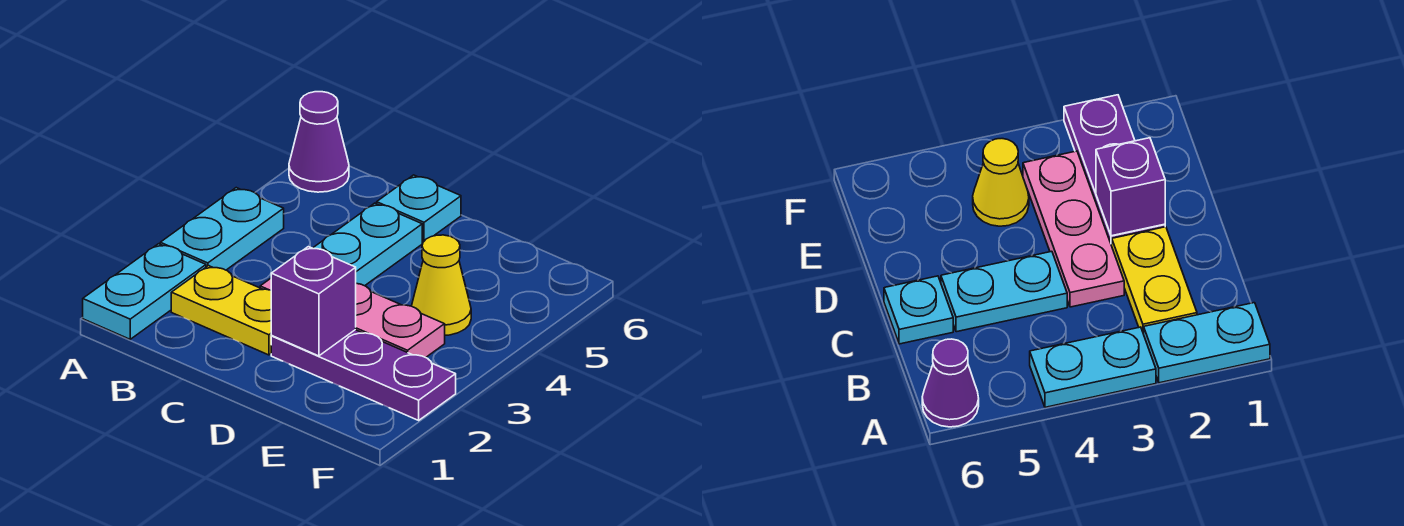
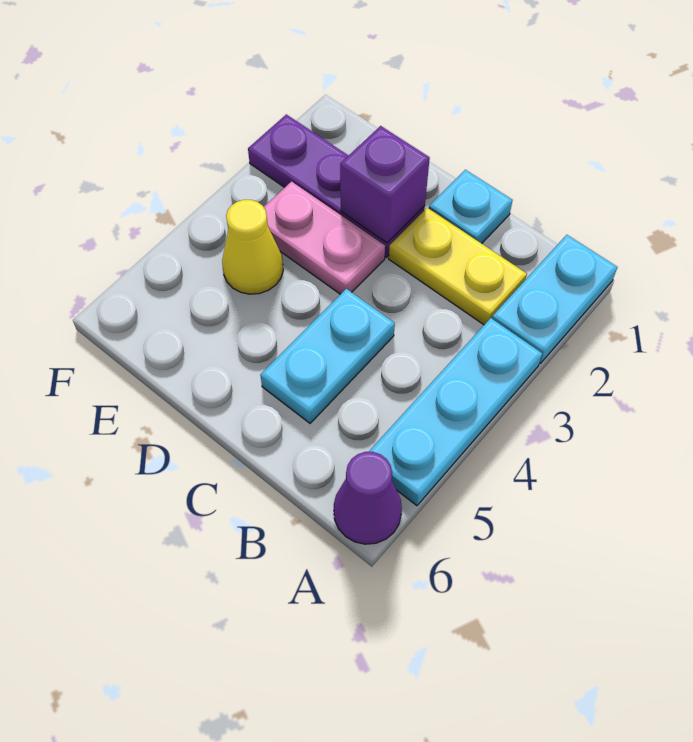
cyan 1x2 plate [160,188,284,270] -> cyan 1x3 plate [369,318,542,506]
pink 1x3 plate [260,279,445,358] -> pink 1x2 plate [264,182,385,294]
cyan 1x1 plate [377,175,461,242] -> cyan 1x1 plate moved to [429,170,513,243]

